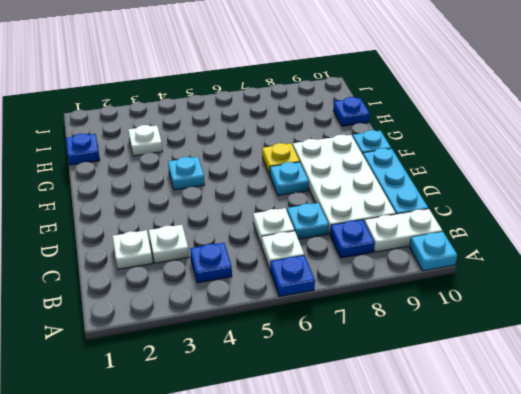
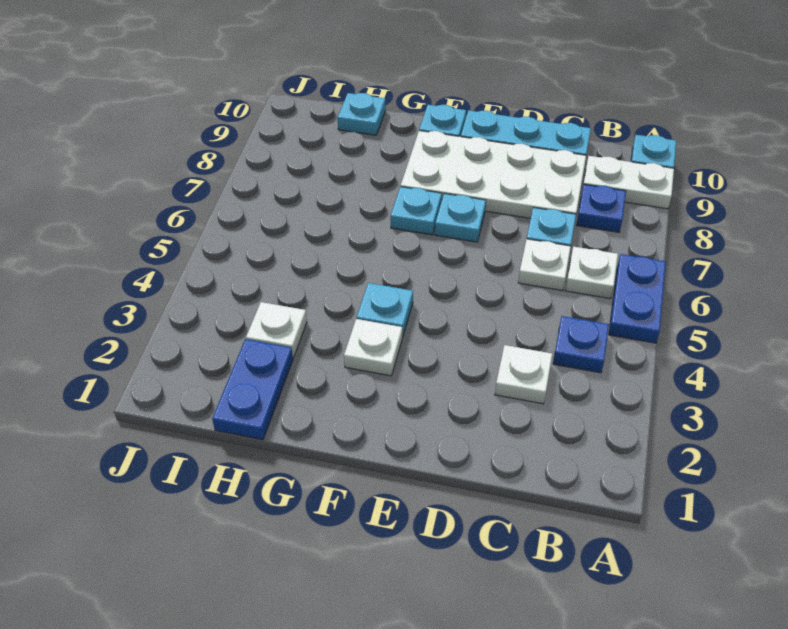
blue 1x1 plate [270,255,315,297] -> blue 1x2 plate [609,254,666,343]
white 1x2 plate [364,209,442,252] -> white 1x2 plate turned to [584,156,674,209]
white 1x1 plate [113,230,153,269] -> white 1x1 plate moved to [344,319,402,376]
yellow 1x1 plate [262,143,300,175] -> cyan 1x1 plate [391,187,442,235]
blue 1x1 plate [66,133,100,165] -> blue 1x2 plate [212,339,293,440]
blue 1x1 plate [333,97,370,126] -> cyan 1x1 plate [338,93,386,135]

